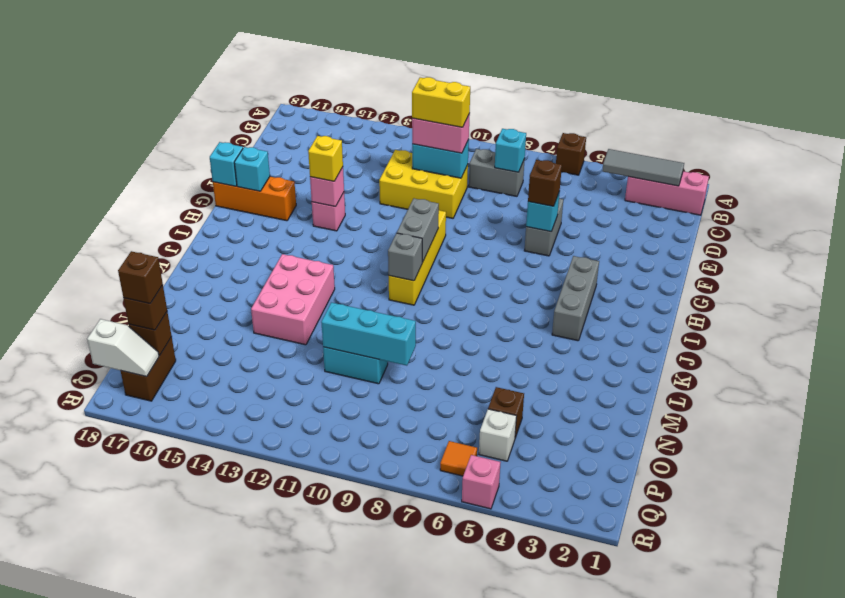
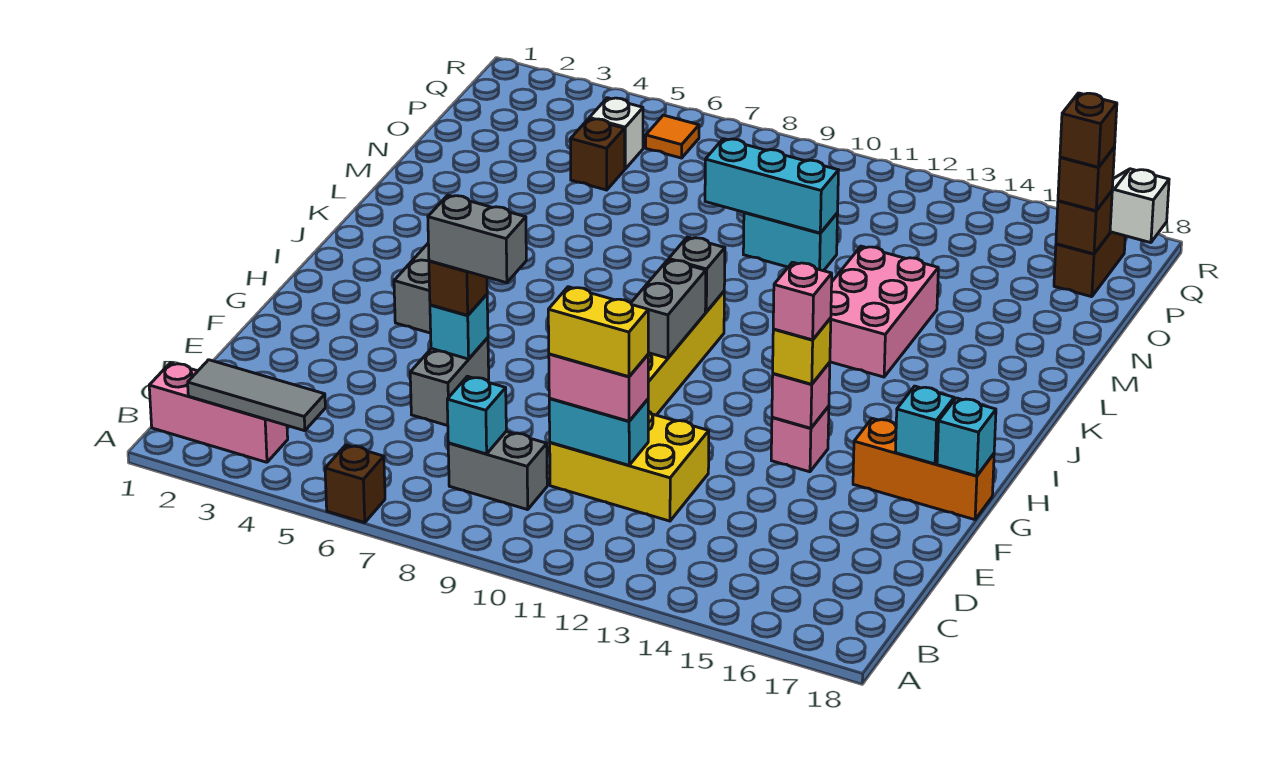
none -> grey 1x2 brick [428,195,526,283]
pink 1x1 brick [462,455,501,509] -> pink 1x1 brick moved to [773,262,832,340]

